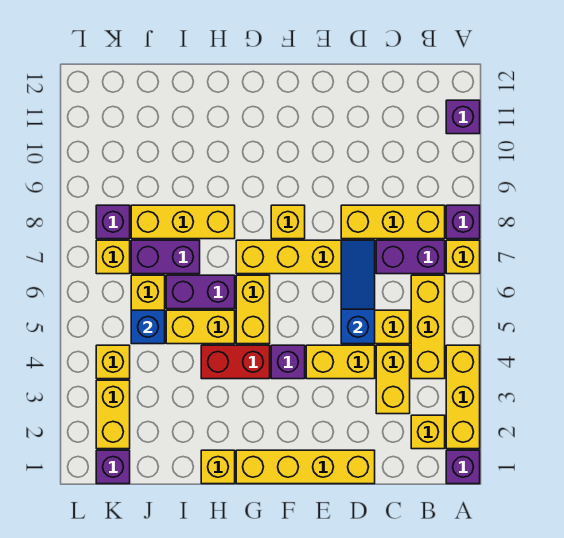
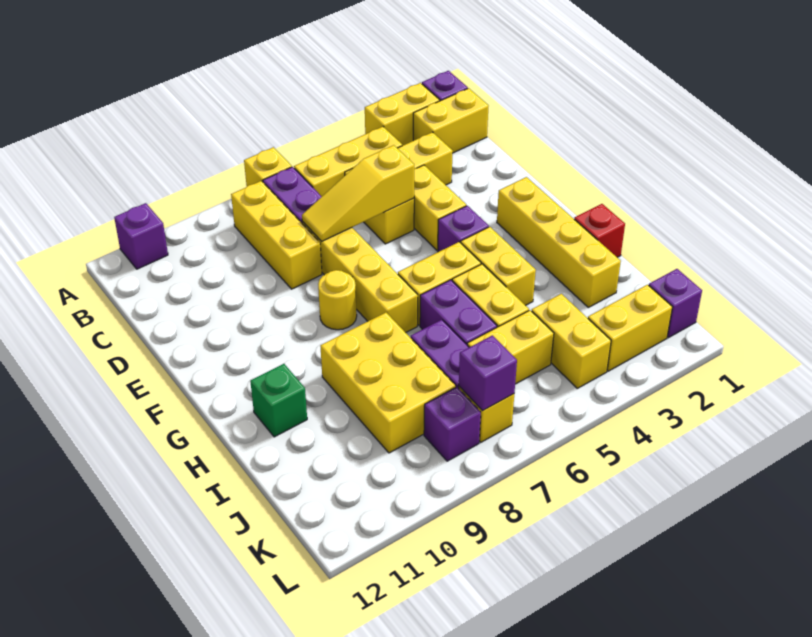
yellow 1x3 brick [446,345,480,449] -> yellow 1x2 brick [365,83,440,146]
purple 1x1 brick [446,205,480,239] -> purple 1x1 brick moved to [459,335,517,411]
yellow 1x1 brick [411,415,445,449] -> yellow 1x2 brick [413,88,489,153]
yellow 1x4 brick [236,450,375,484] -> yellow 1x4 brick moved to [497,177,621,307]
blue 1x3 slope [341,240,375,344] -> yellow 1x3 slope [302,145,414,241]
yellow 1x1 brick [271,205,305,239] -> yellow 1x1 round brick [318,270,357,330]
red 1x2 brick [201,345,270,379] -> yellow 1x2 brick [461,227,536,306]
yellow 1x1 brick [201,450,235,484] -> red 1x1 brick [574,204,625,257]
yellow 1x3 brick [131,205,235,239] -> yellow 2x3 brick [320,313,456,453]
none -> green 1x1 brick [250,364,307,437]
blue 1x1 brick [131,310,165,344] -> none
yellow 1x1 brick [96,345,130,379] -> yellow 1x2 brick [532,294,611,388]

